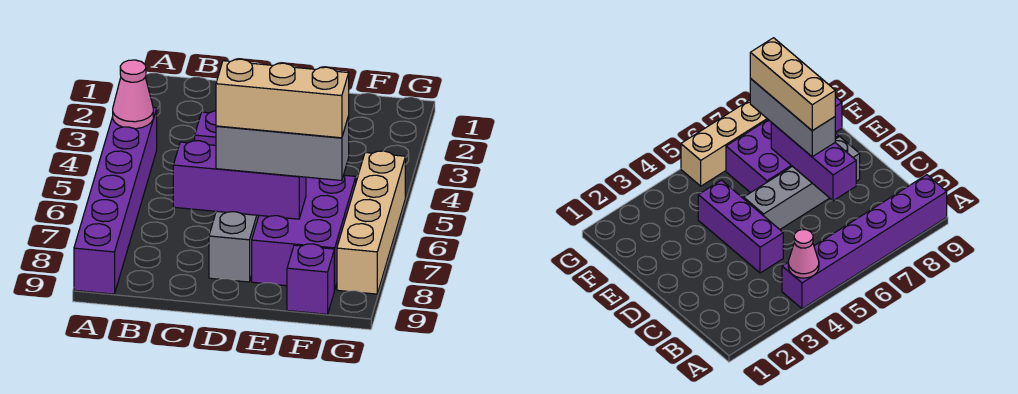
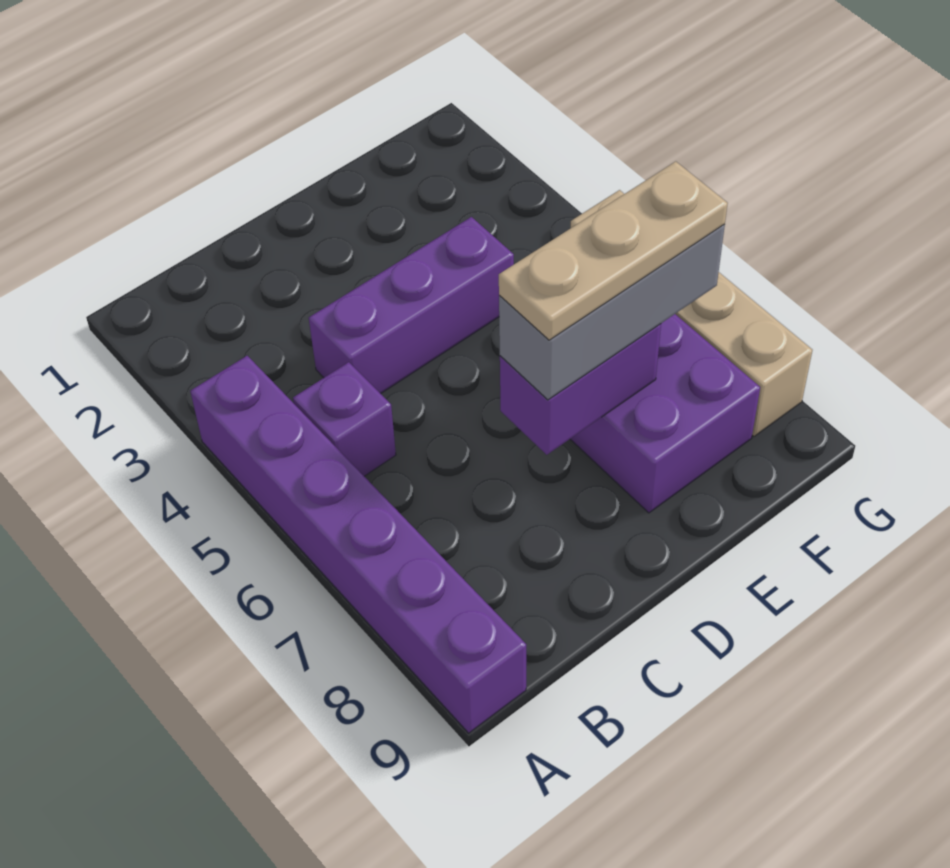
pink 1x1 cone [113,60,153,129] -> none
purple 1x3 brick [173,141,306,219] -> purple 1x2 brick [500,324,661,455]
grey 1x4 brick [209,211,259,282] -> none
tan 1x3 brick [216,59,349,138] -> tan 1x3 plate [499,161,728,340]
purple 1x1 brick [287,244,334,314] -> purple 1x1 brick moved to [293,362,396,476]

